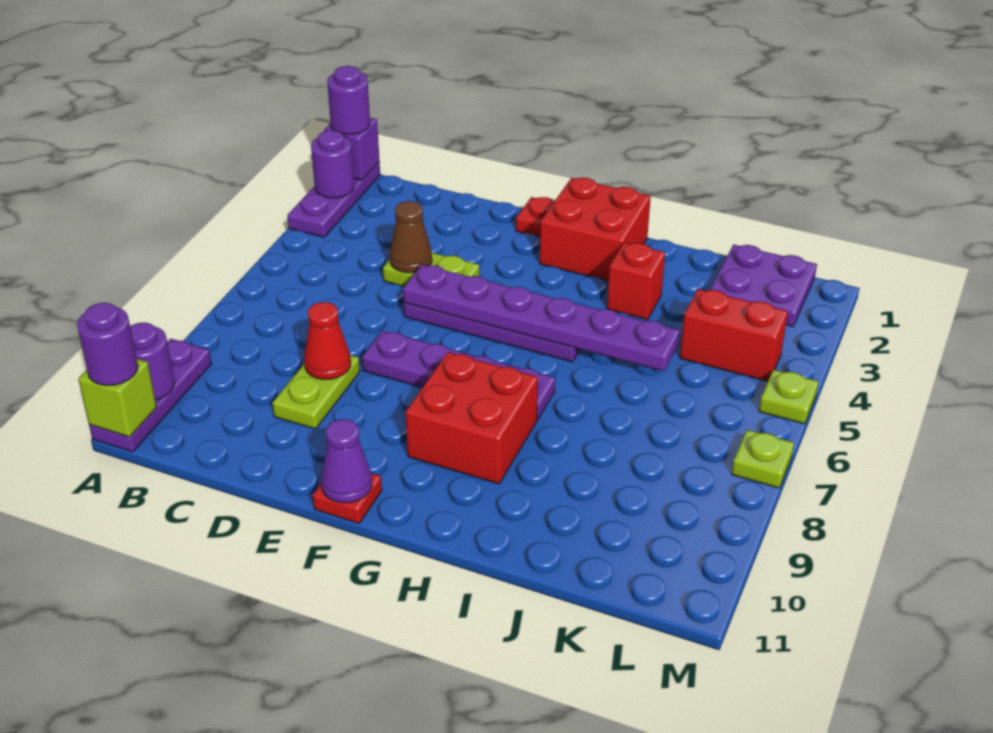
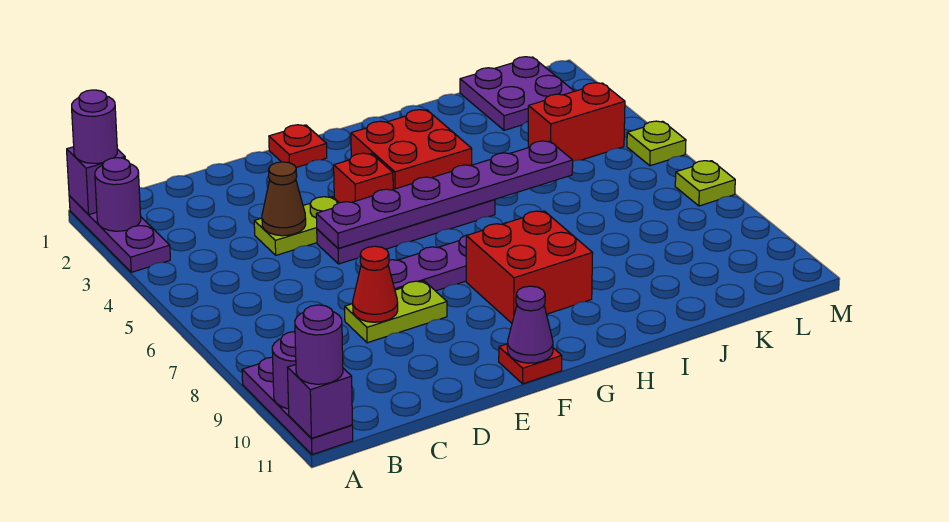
lime 1x1 brick [78,359,157,437] -> purple 1x1 brick [287,365,352,438]
lime 1x2 plate [272,355,360,429] -> lime 1x2 plate turned to [345,281,447,343]
red 2x2 brick [540,178,651,281] -> red 2x2 brick moved to [351,110,472,189]
red 1x1 brick [607,242,665,320] -> red 1x1 brick moved to [334,153,393,203]

